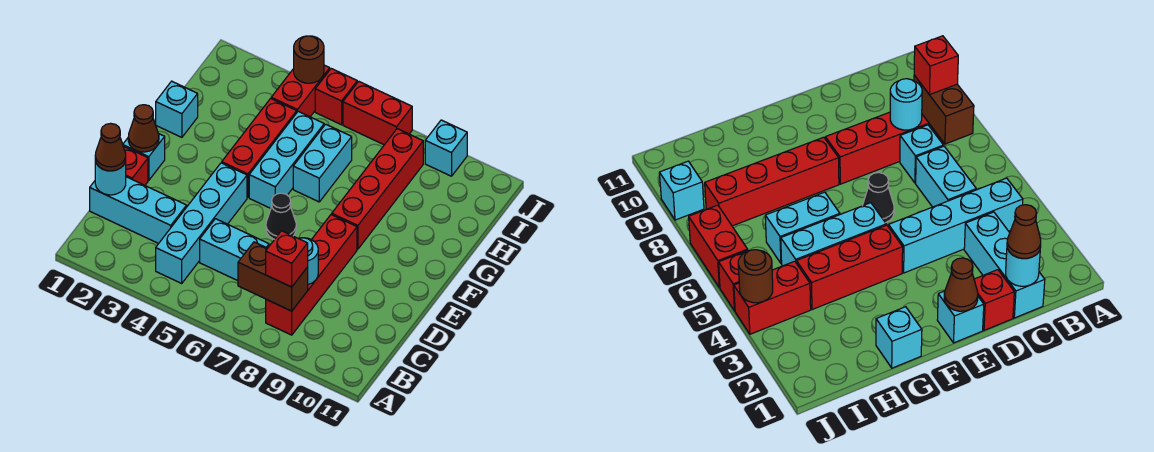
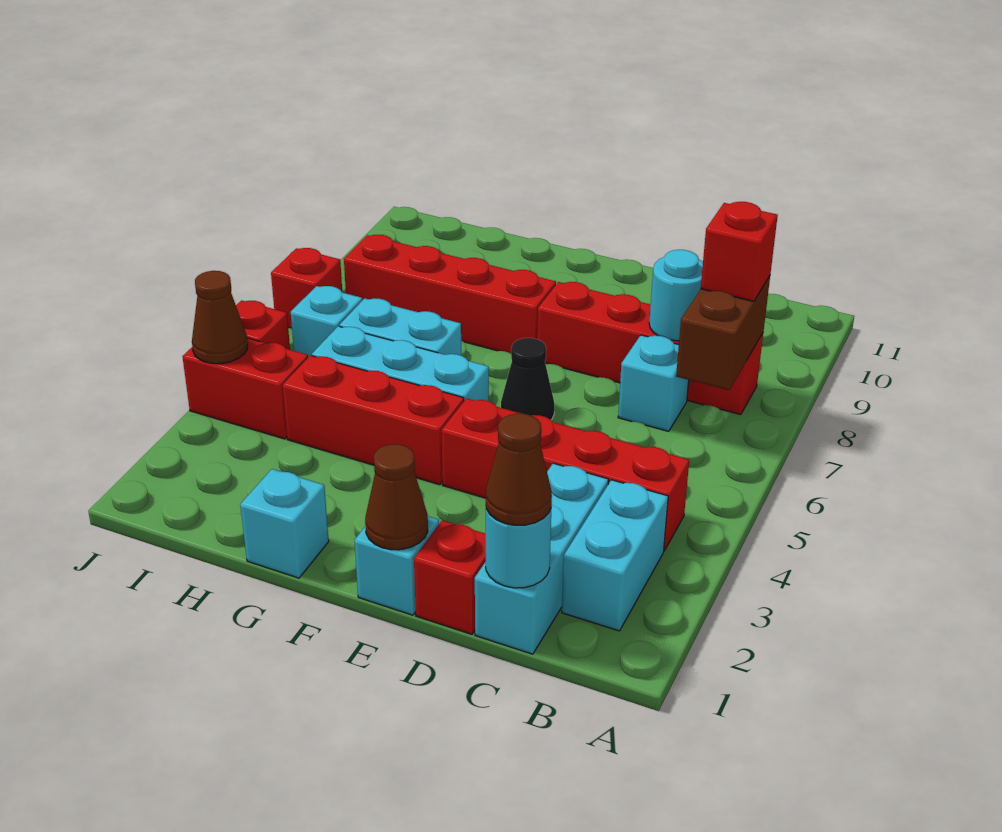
cyan 1x4 brick [156,163,247,283] -> red 1x4 brick [442,398,689,551]
cyan 1x2 brick [200,219,269,281] -> cyan 1x2 brick moved to [562,480,668,631]
brown 1x1 round brick [294,36,324,83] -> brown 1x1 cone [192,271,248,364]
red 1x2 brick [343,81,412,145] -> red 1x1 brick [271,248,342,329]
cyan 1x1 brick [425,120,467,176] -> cyan 1x1 brick moved to [291,286,362,357]

